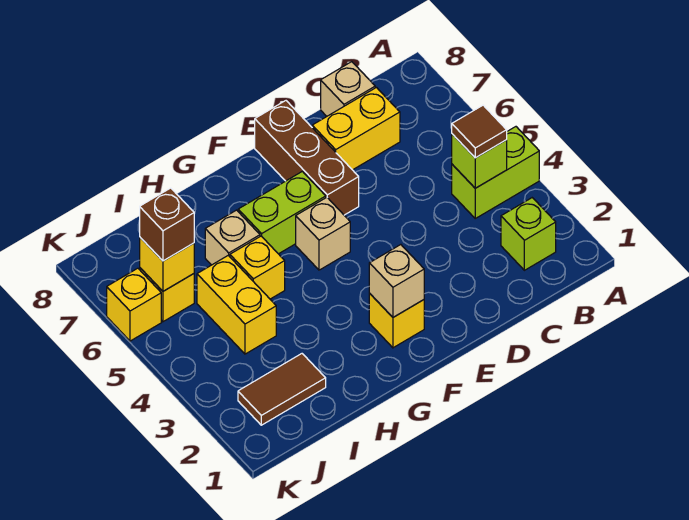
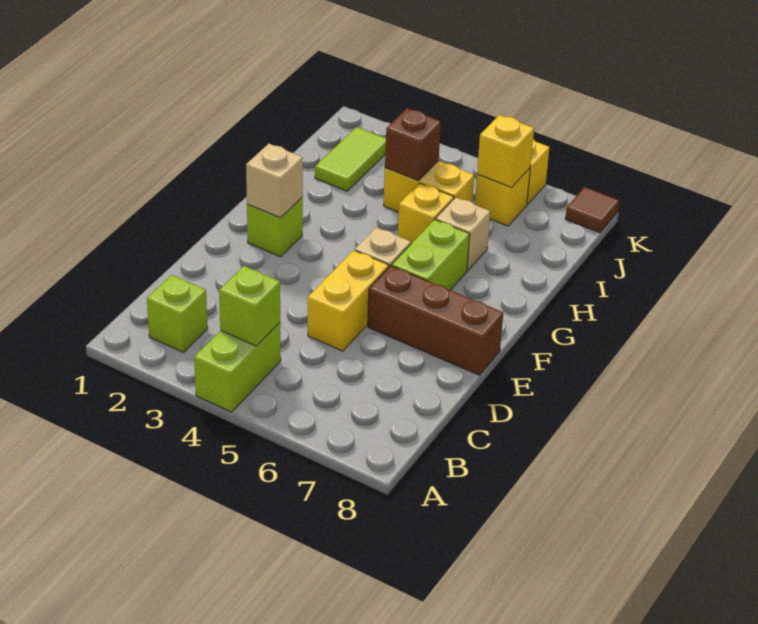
brown 1x1 tile [452,105,507,158] -> brown 1x1 tile moved to [565,187,619,233]
yellow 1x2 brick [312,88,400,170] -> yellow 1x2 brick moved to [308,250,389,351]
tan 1x1 brick [321,62,375,116] -> none
yellow 1x1 brick [369,294,424,348] -> lime 1x1 brick [247,197,303,257]
brown 1x2 tile [238,354,326,425] -> lime 1x2 tile [315,127,386,191]
brown 1x1 brick [140,188,194,261] -> brown 1x1 brick moved to [385,108,441,181]

